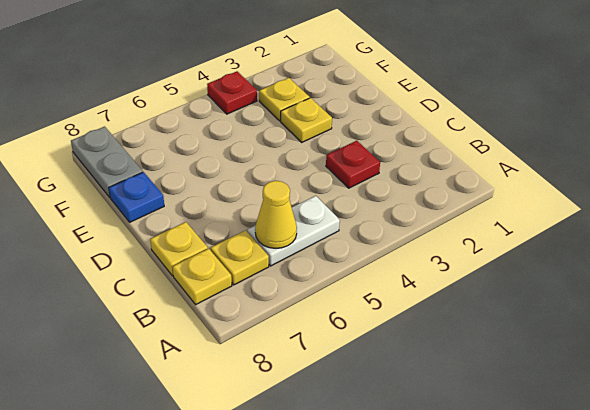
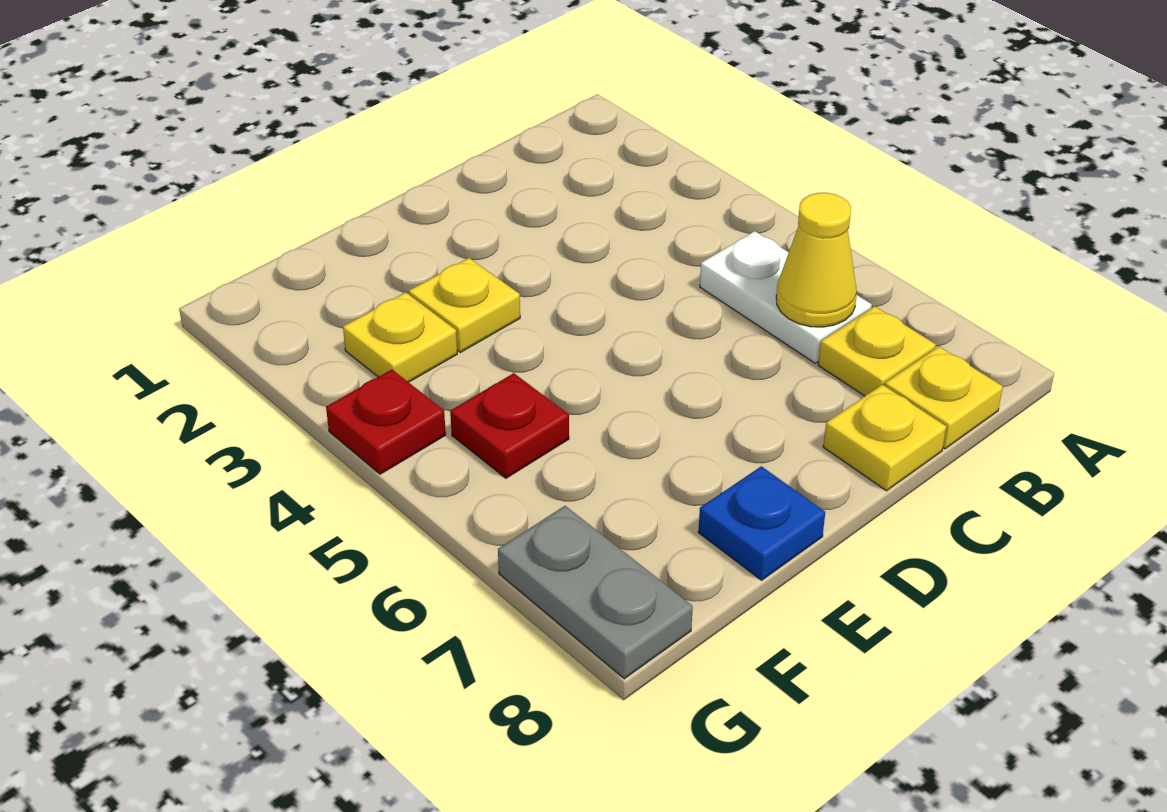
red 1x1 plate [326,141,380,188] -> red 1x1 plate moved to [450,373,569,478]
grey 1x2 plate [71,127,143,197] -> grey 1x2 plate turned to [498,506,693,679]

